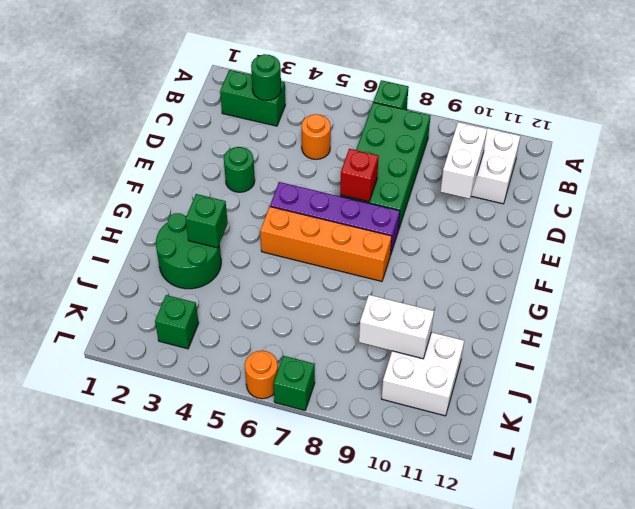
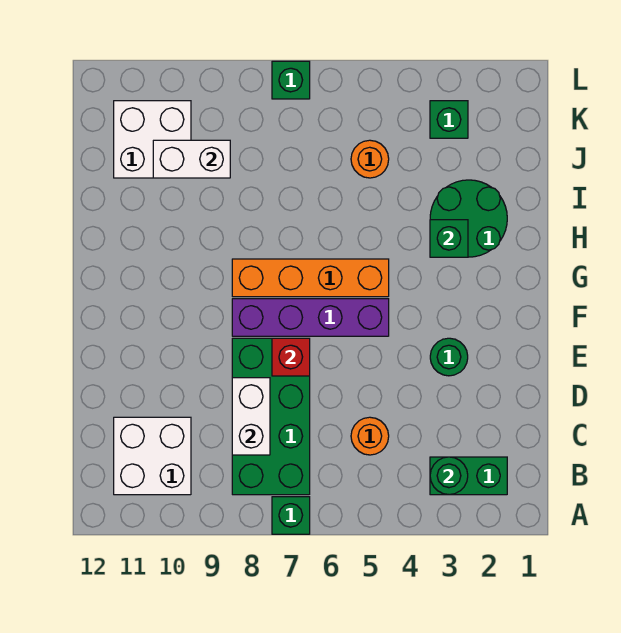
white 1x2 brick [441,122,487,199] -> white 1x2 brick moved to [232,378,270,455]
orange 1x1 round brick [245,351,278,399] -> orange 1x1 round brick moved to [351,140,389,178]

